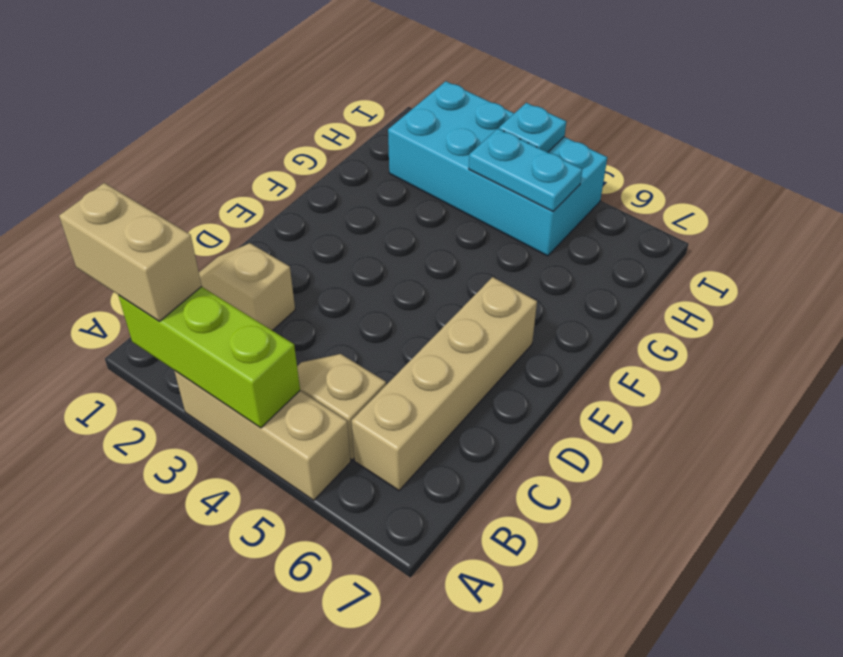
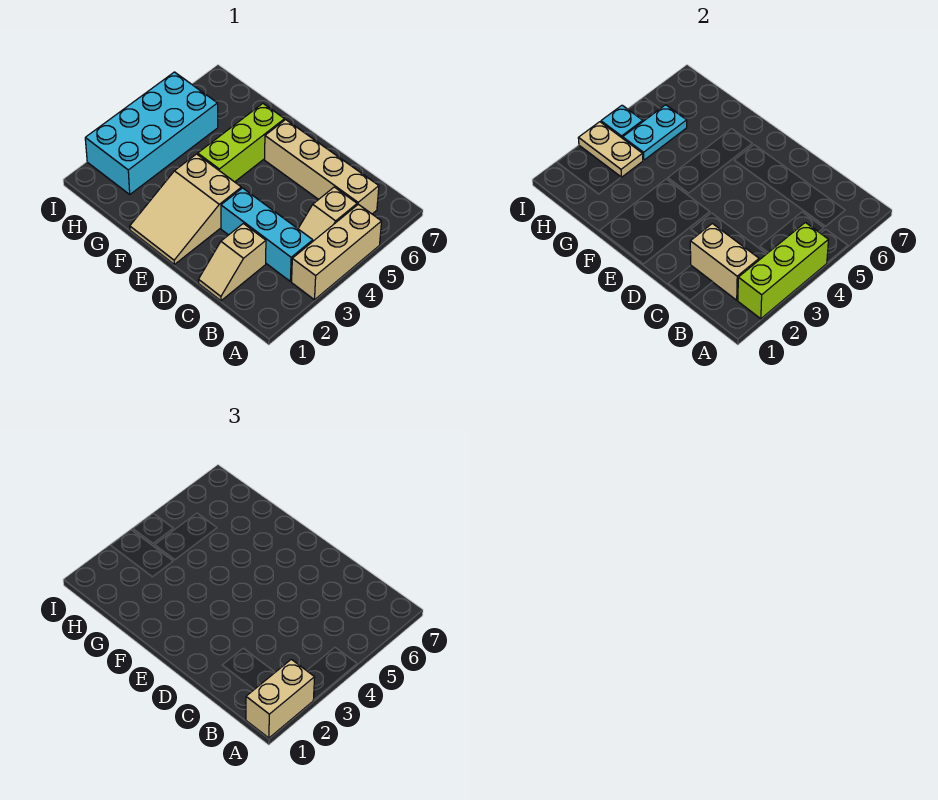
none -> tan 1x2 brick [690,223,759,300]
none -> cyan 1x3 brick [221,188,313,281]
none -> tan 2x3 slope [130,154,241,264]
none -> lime 1x3 brick [198,104,285,182]
none -> tan 1x2 plate [578,122,643,177]

